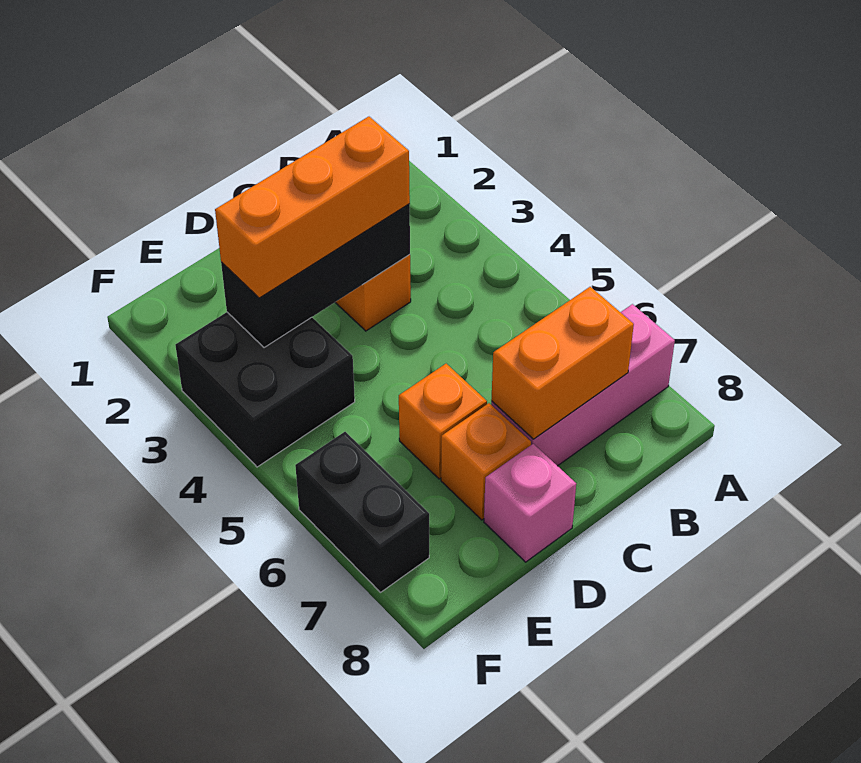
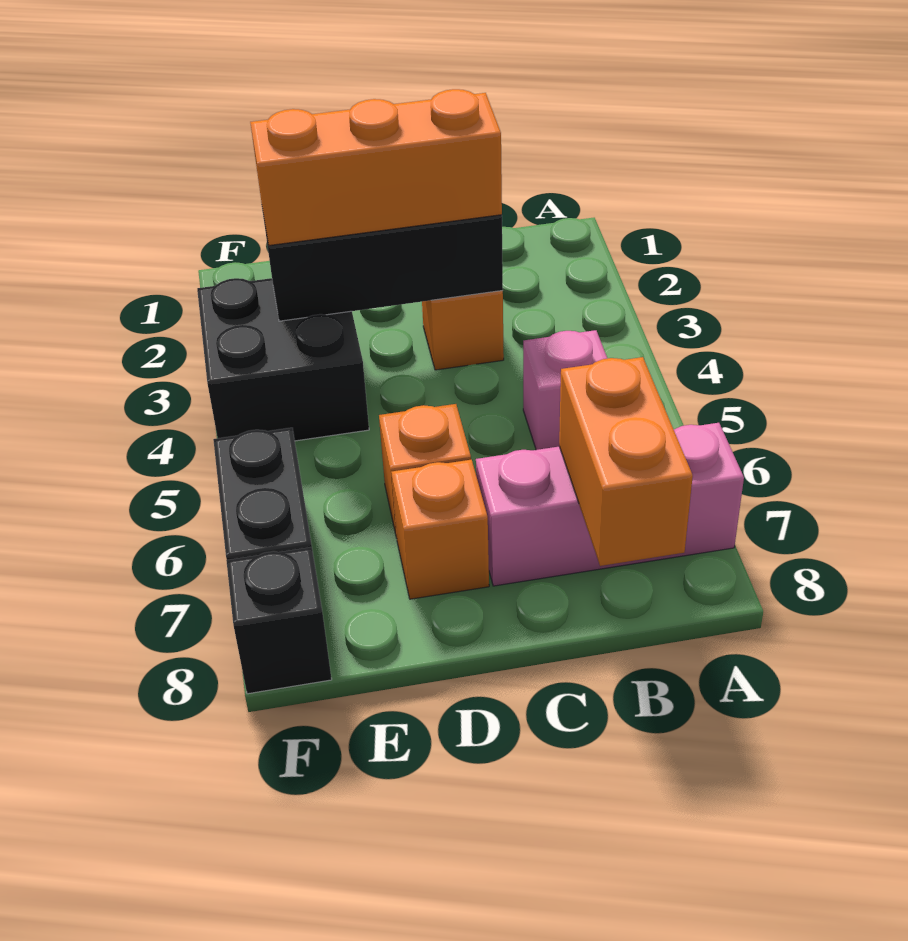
orange 1x2 brick [491,287,634,439] -> orange 1x2 brick turned to [559,357,693,566]
pink 1x1 brick [484,444,576,562] -> pink 1x1 brick moved to [523,330,608,450]
none -> black 1x1 brick [226,547,332,694]

